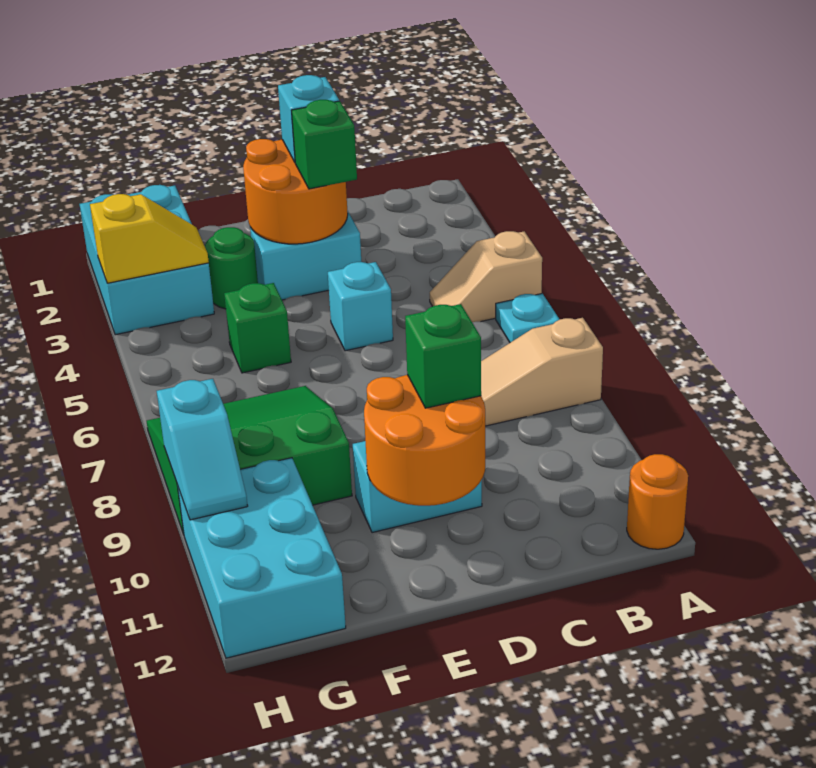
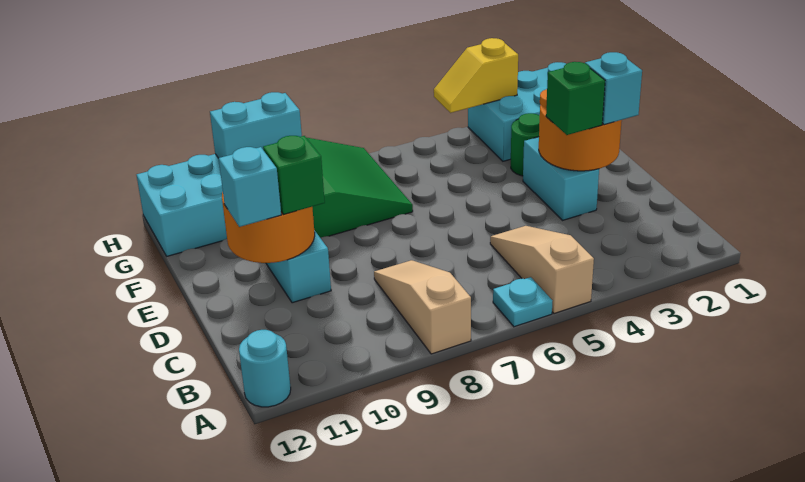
tan 1x2 slope [430,231,542,322] -> tan 1x3 slope [490,226,594,314]
orange 1x1 round brick [627,454,688,549] -> cyan 1x1 round brick [239,330,291,407]
cyan 1x1 brick [328,262,393,351] -> cyan 1x1 brick moved to [219,147,281,227]
green 1x1 brick [224,283,291,373] -> none
yellow 1x2 slope [90,194,209,283] -> yellow 1x2 slope turned to [434,38,518,113]
cyan 1x2 slope [157,379,248,520] -> cyan 1x2 brick [210,92,302,158]

